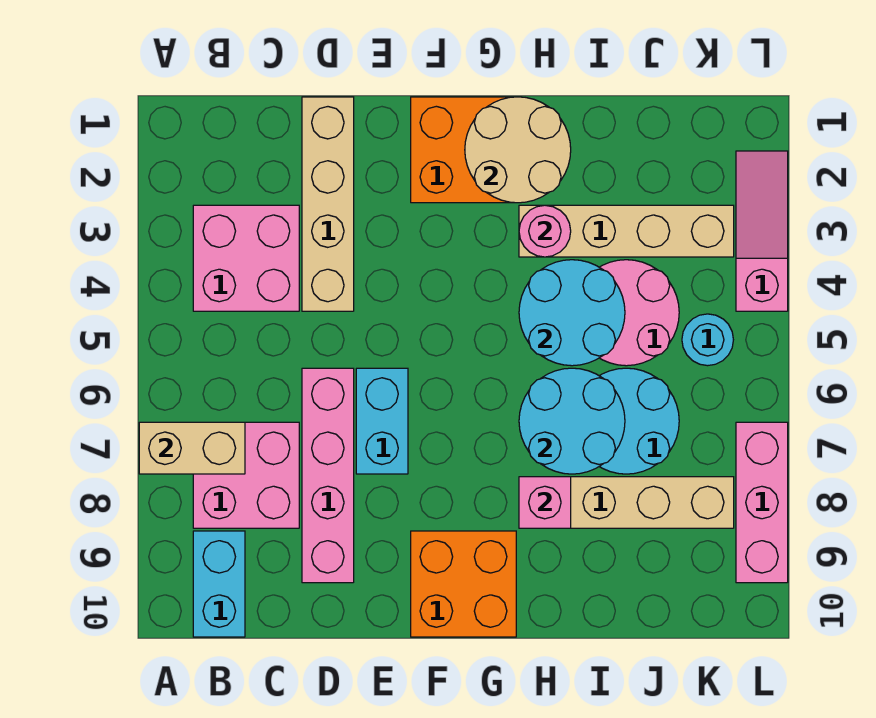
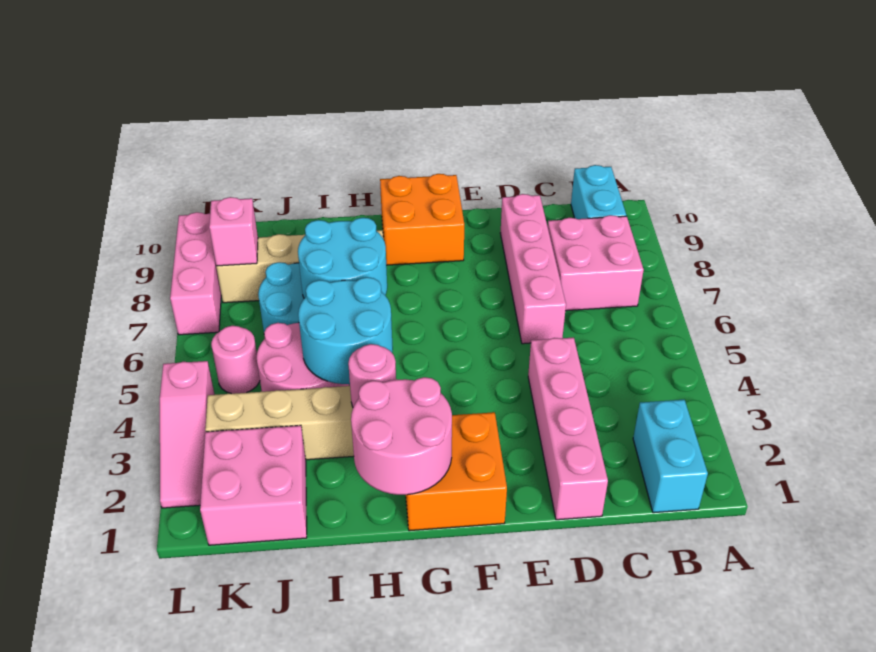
tan 1x2 brick [139,422,245,474] -> none
pink 2x2 brick [193,205,299,311] -> pink 2x2 brick moved to [200,425,307,545]
tan 1x4 brick [302,97,354,311] -> pink 1x4 brick [528,338,608,520]
cyan 1x2 brick [356,368,408,474] -> cyan 1x2 brick moved to [633,400,708,513]
tan 2x2 round brick [465,97,571,203] -> pink 2x2 round brick [351,377,452,495]
pink 1x1 brick [519,477,571,528] -> pink 1x1 brick moved to [209,197,258,266]
cyan 1x1 round brick [682,314,733,366] -> pink 1x1 round brick [211,326,260,394]

